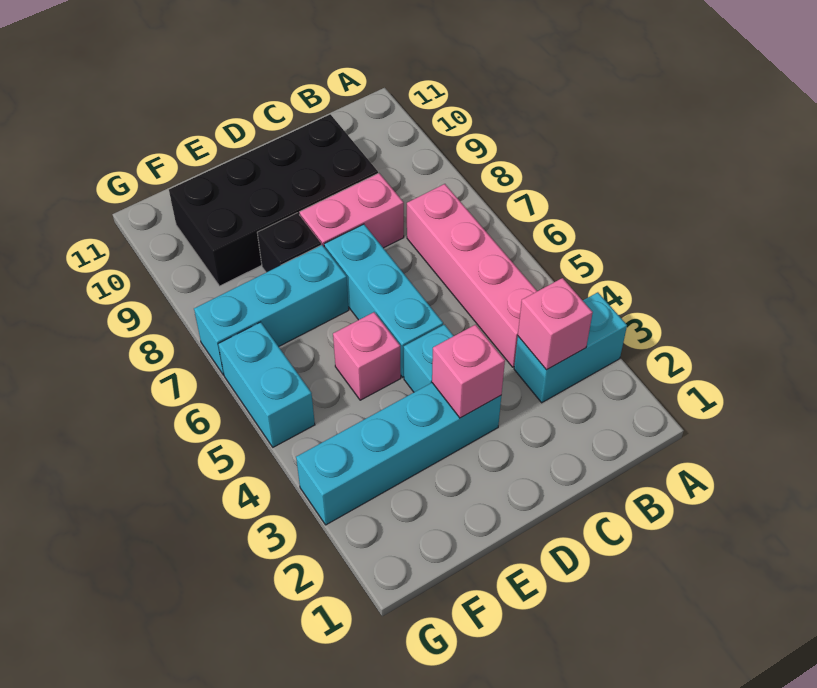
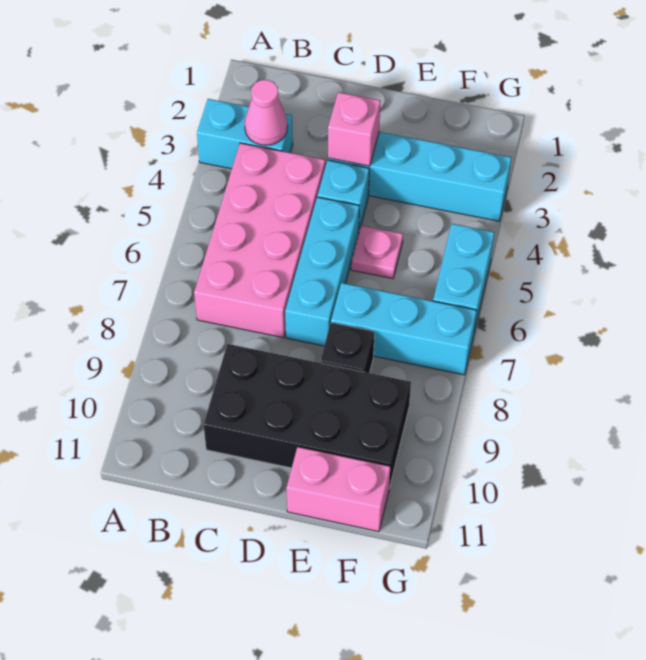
pink 1x1 brick [518,278,593,370] -> pink 1x1 cone [245,80,288,145]
pink 1x4 brick [407,184,537,367] -> pink 2x4 brick [194,143,325,338]
pink 1x2 brick [300,173,404,248] -> pink 1x2 brick moved to [286,447,391,532]
pink 1x1 brick [333,312,401,400] -> pink 1x1 plate [351,225,403,279]

